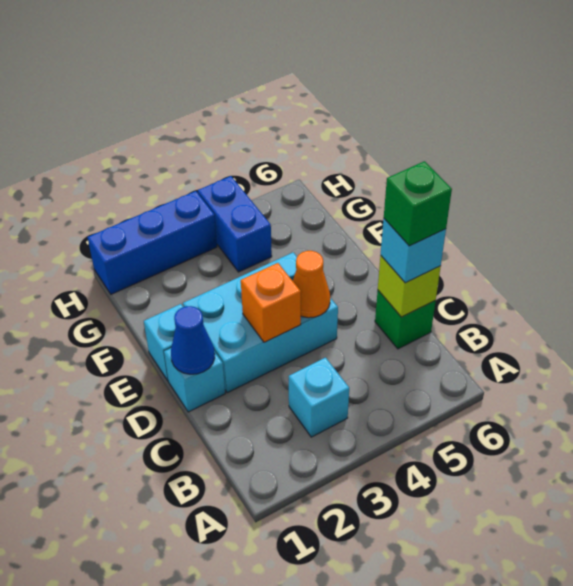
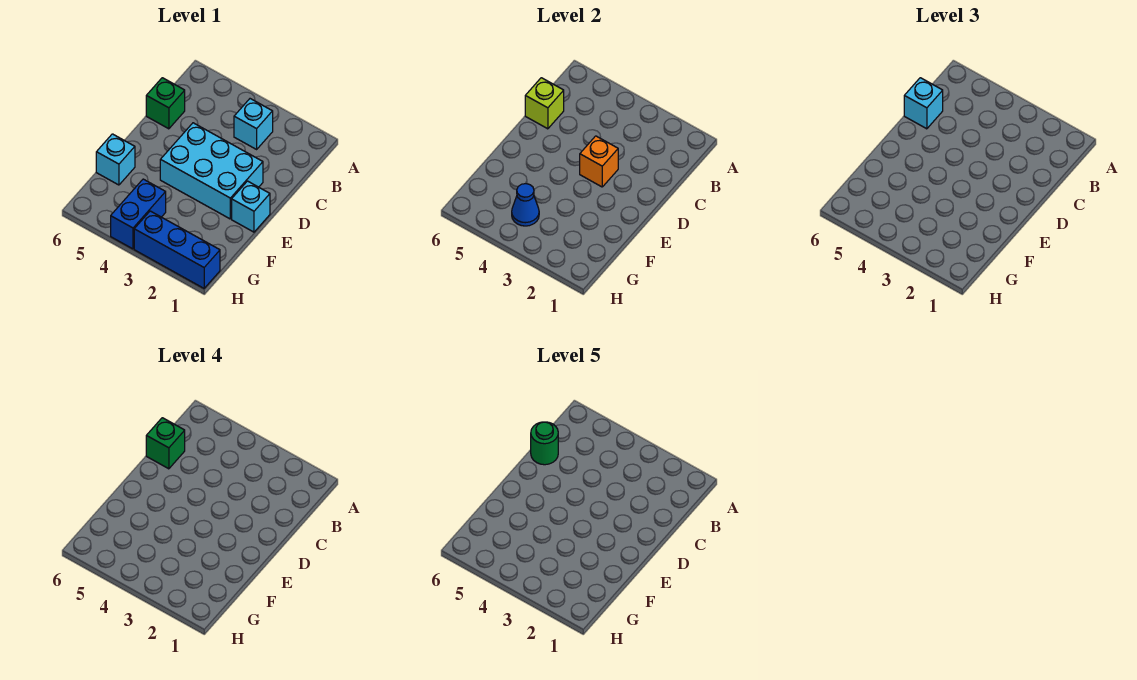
none -> green 1x1 round brick [531,422,558,465]
cyan 1x1 brick [164,348,225,412] -> cyan 1x1 brick moved to [96,134,135,185]
blue 1x1 cone [171,306,215,374] -> blue 1x1 cone moved to [512,184,539,226]
orange 1x1 cone [293,251,330,318] -> none

